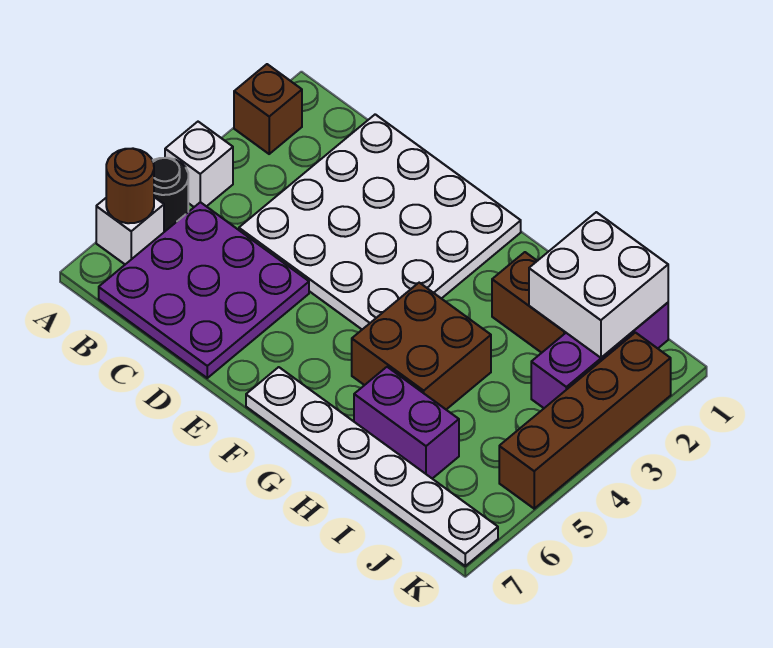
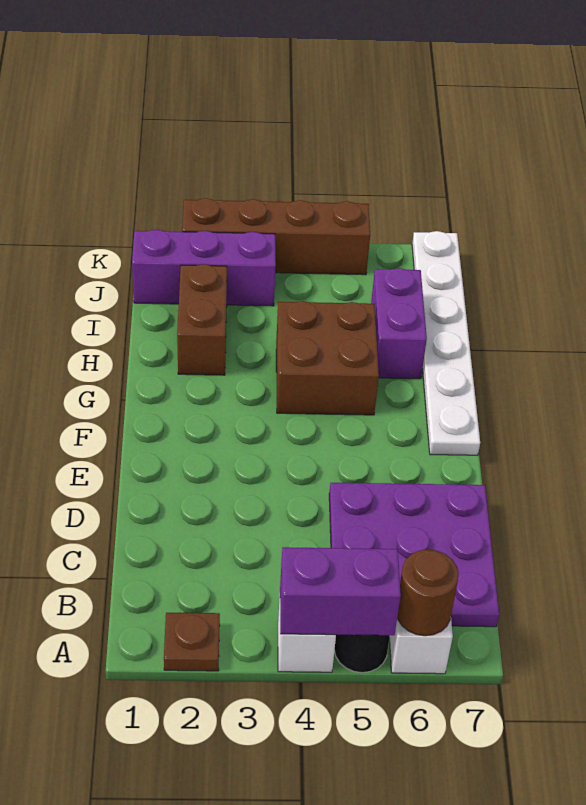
brown 1x1 brick [234,64,302,154] -> brown 1x1 plate [164,613,220,671]
none -> purple 1x2 brick [280,547,401,635]
white 4x4 plate [239,114,521,329] -> none
white 2x2 brick [529,212,668,358] -> none

